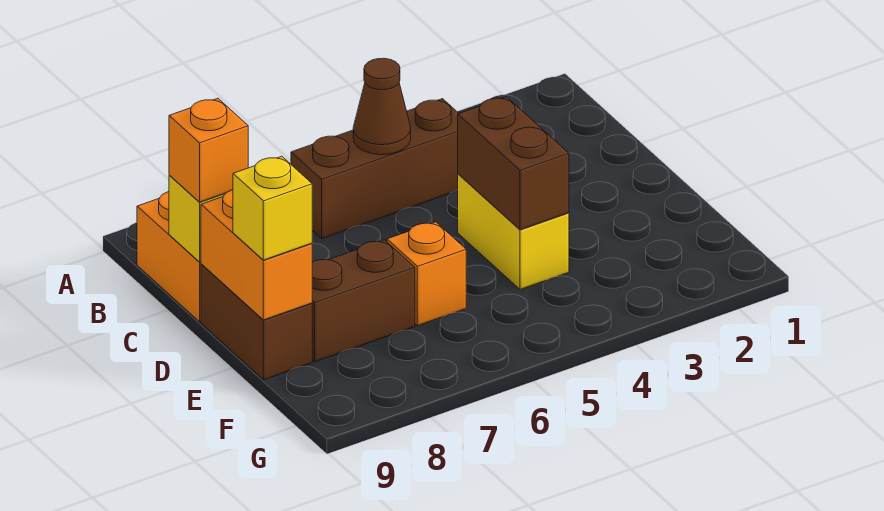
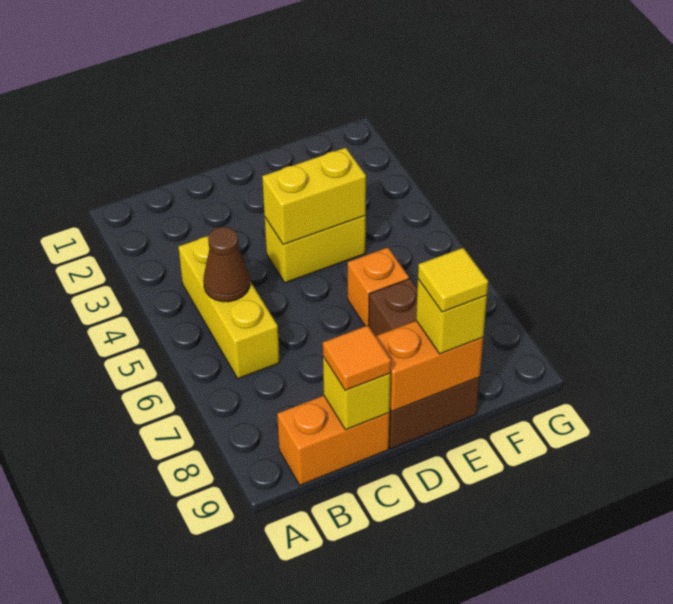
brown 1x3 brick [291,99,459,238] -> yellow 1x3 brick [178,236,280,379]
orange 1x1 brick [169,98,248,202] -> orange 1x1 tile [323,325,391,390]
brown 1x2 brick [458,97,569,230] -> yellow 1x2 brick [262,148,366,245]
none -> yellow 1x1 tile [418,248,488,312]

